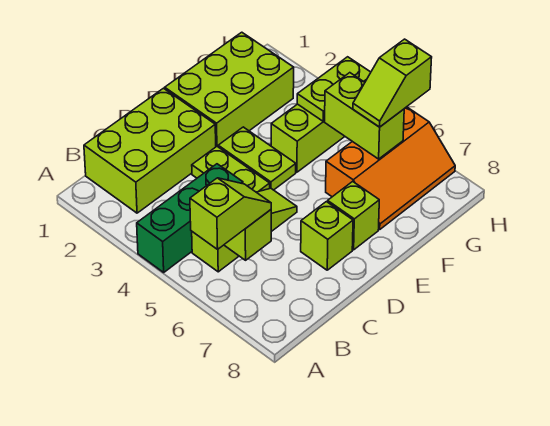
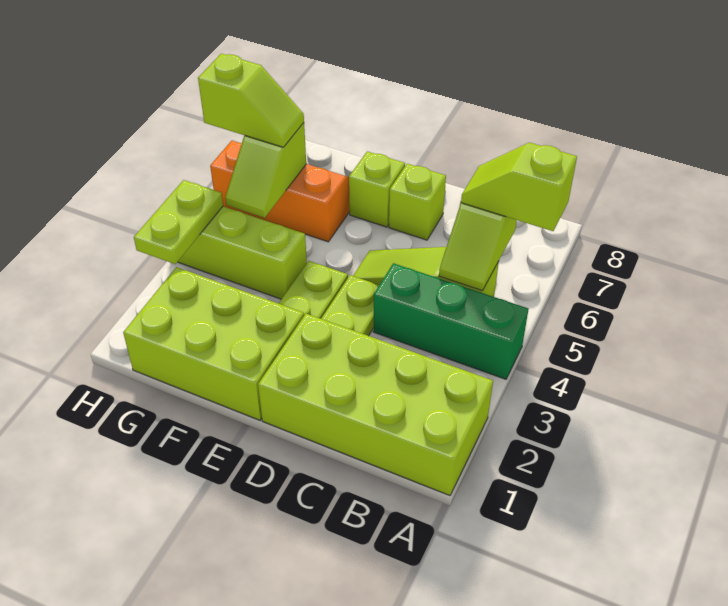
lime 2x3 brick [84,88,216,213] -> lime 2x4 brick [258,314,493,496]
lime 1x2 plate [297,57,371,121] -> lime 1x2 plate turned to [134,180,223,264]
lime 1x2 brick [325,73,404,159] -> lime 1x2 slope [225,123,306,218]

